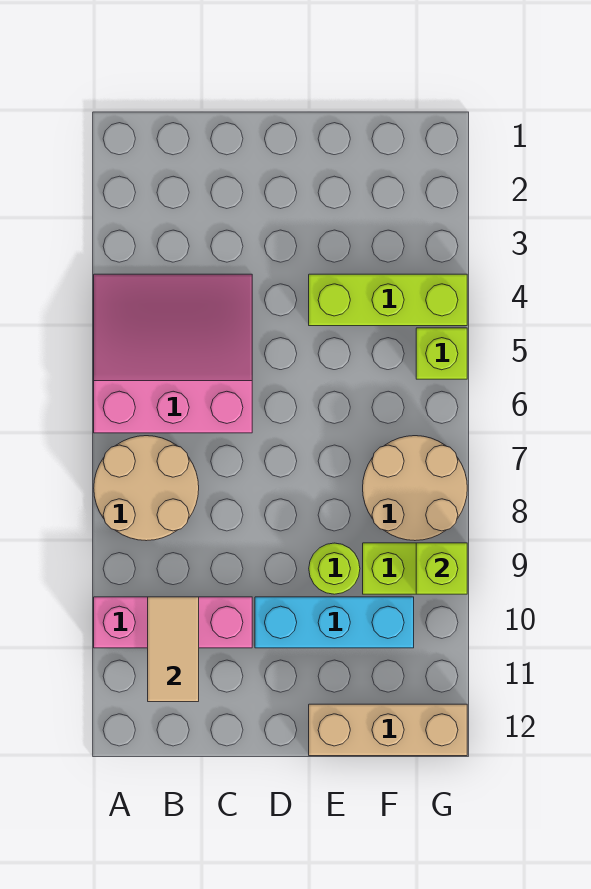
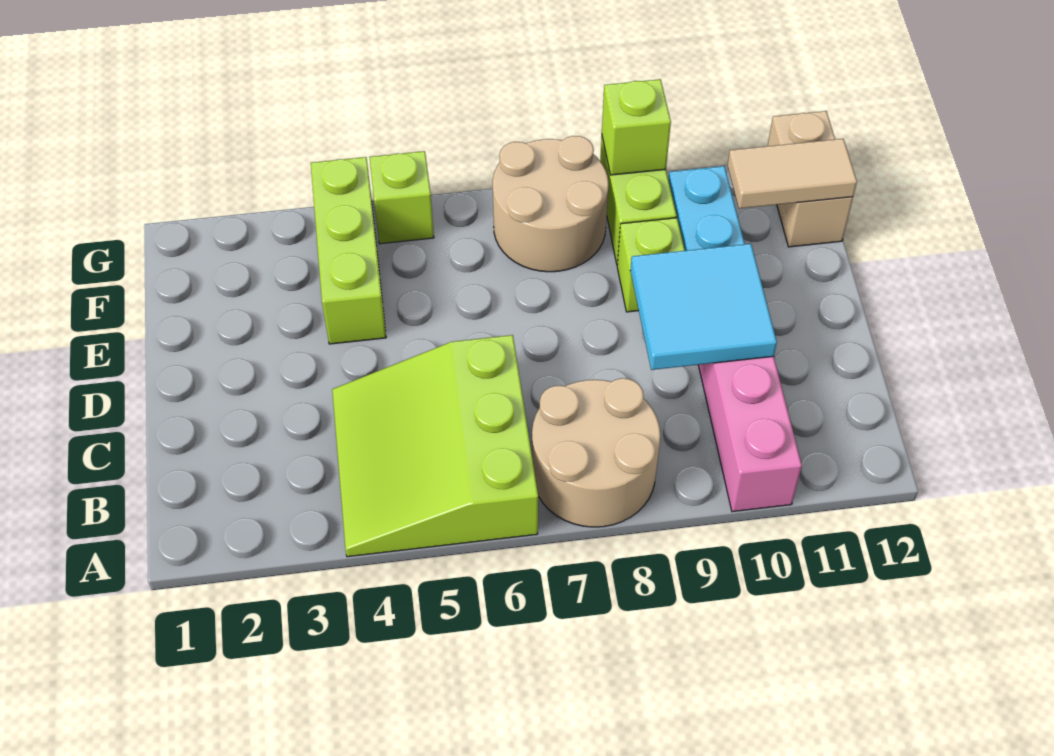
pink 3x3 slope [94,274,252,433] -> lime 3x3 slope [332,335,538,557]
tan 1x2 tile [148,597,199,702] -> tan 1x2 tile moved to [728,139,857,209]
none -> cyan 2x2 tile [630,244,777,370]
lime 1x1 round brick [309,543,360,594] -> lime 1x1 brick [617,218,685,312]
tan 1x3 brick [309,704,467,756] -> tan 1x2 brick [768,111,853,247]

